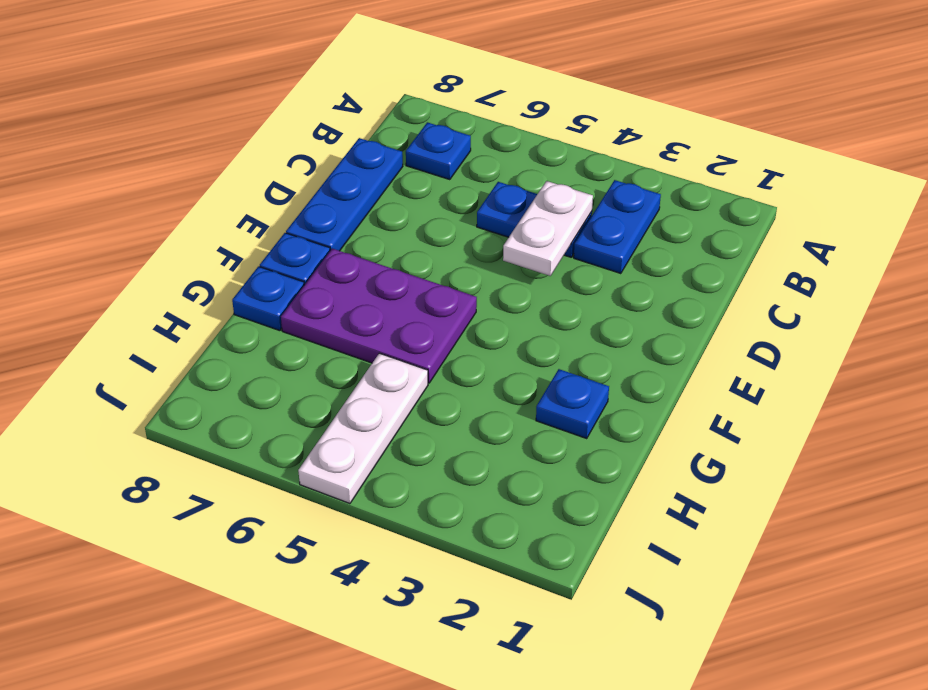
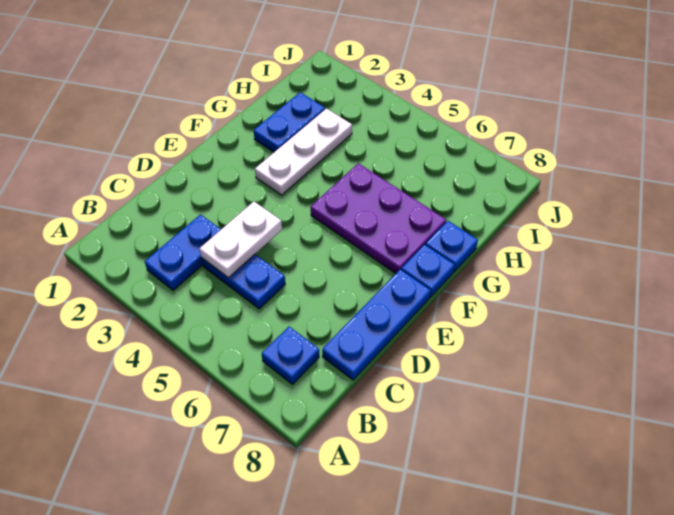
blue 1x1 plate [536,369,609,438] -> blue 1x2 plate [254,92,325,152]
white 1x3 plate [298,353,428,504] -> white 1x3 plate moved to [255,109,352,195]

